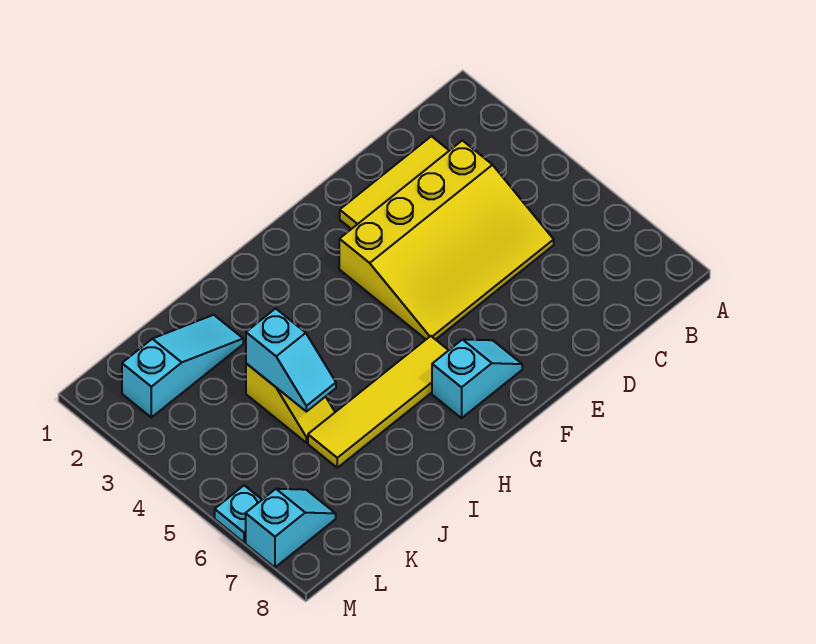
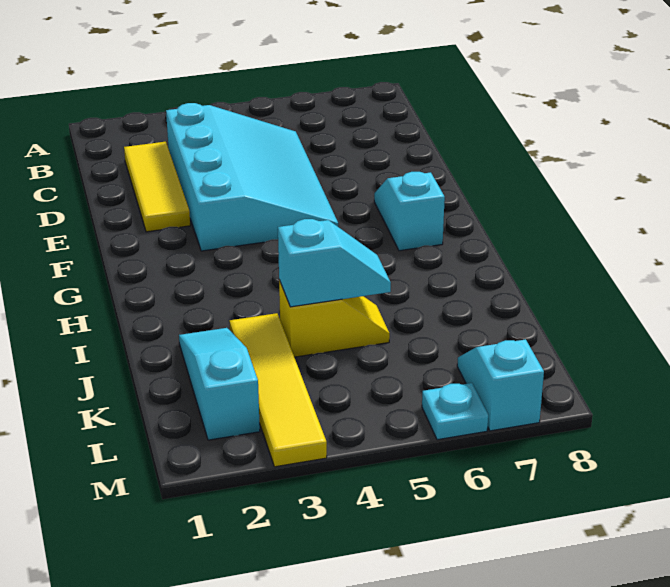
yellow 3x4 slope [339,140,554,340] -> cyan 3x4 slope [166,103,338,251]
yellow 1x4 tile [308,336,449,468] -> yellow 1x4 tile moved to [229,313,327,467]

